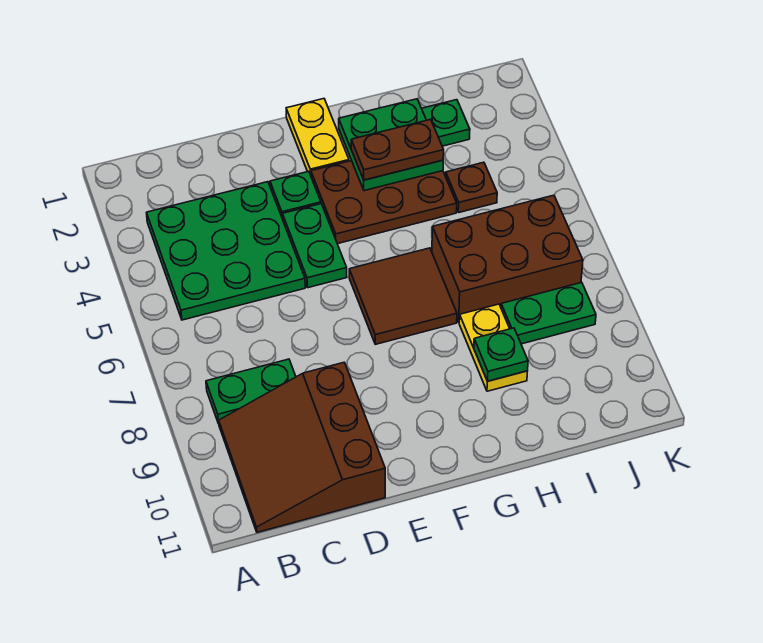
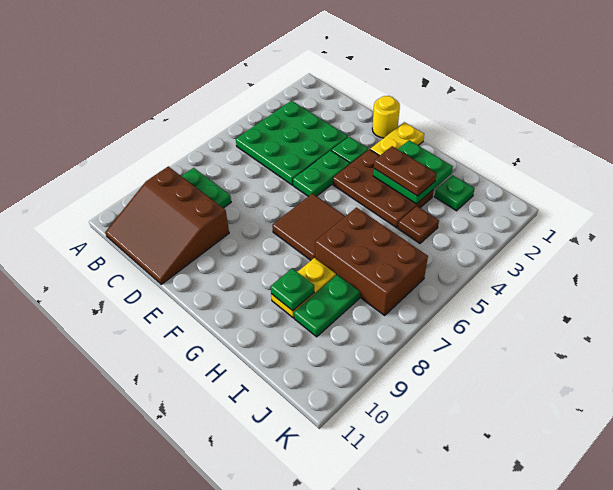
brown 3x3 slope [219,362,385,532] -> brown 3x3 slope turned to [105,166,229,284]
none -> yellow 1x1 round brick [372,96,400,138]
green 1x2 plate [501,282,596,344] -> green 1x2 plate turned to [294,275,360,337]

